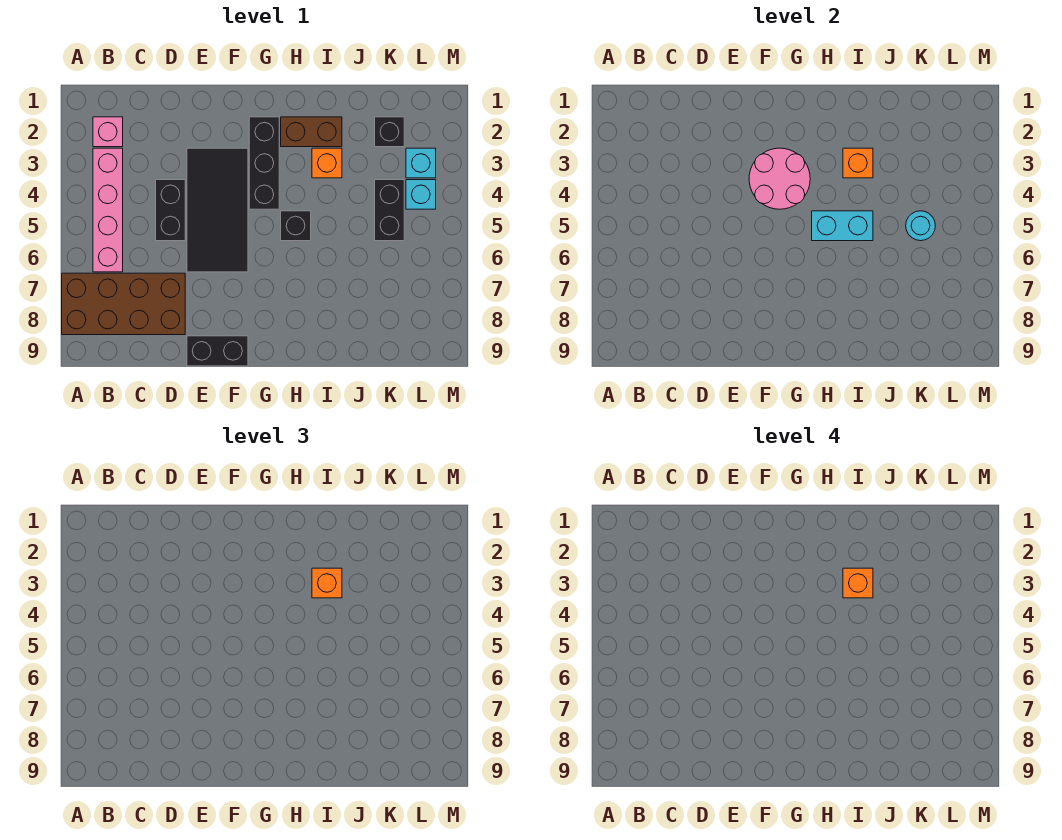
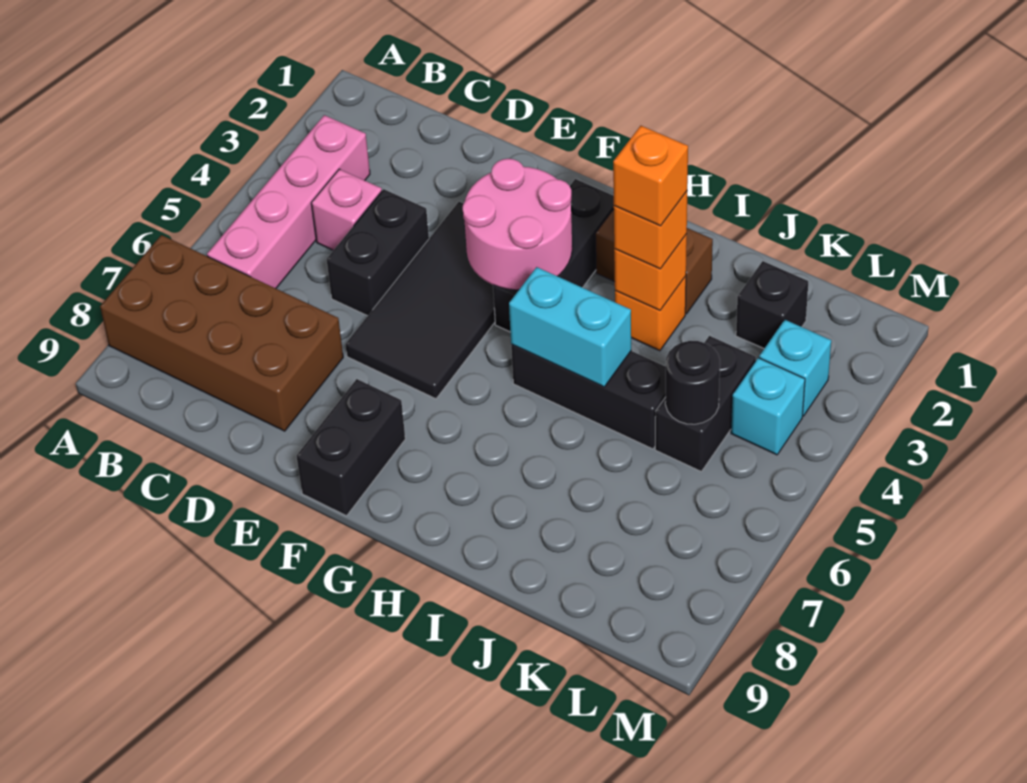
pink 1x1 brick [93,117,123,147] -> pink 1x1 brick moved to [311,169,382,250]
black 1x2 brick [187,336,248,366] -> black 1x2 brick turned to [297,379,405,516]
black 1x1 brick [281,211,311,241] -> black 1x3 brick [511,344,666,449]
cyan 1x1 round brick [906,211,935,241] -> black 1x1 round brick [665,341,720,424]

